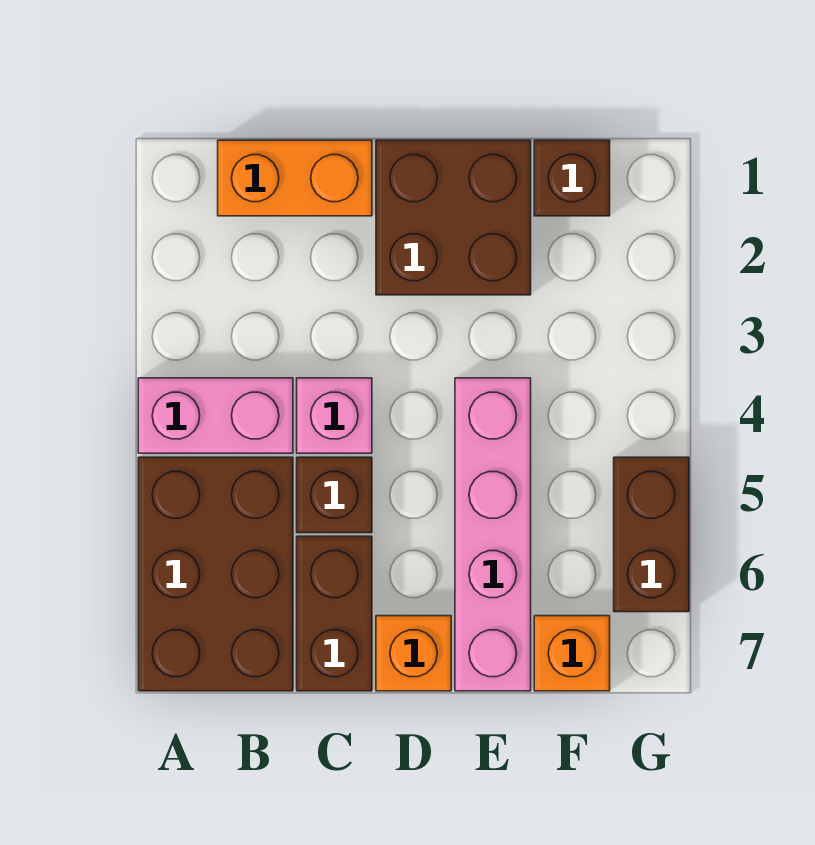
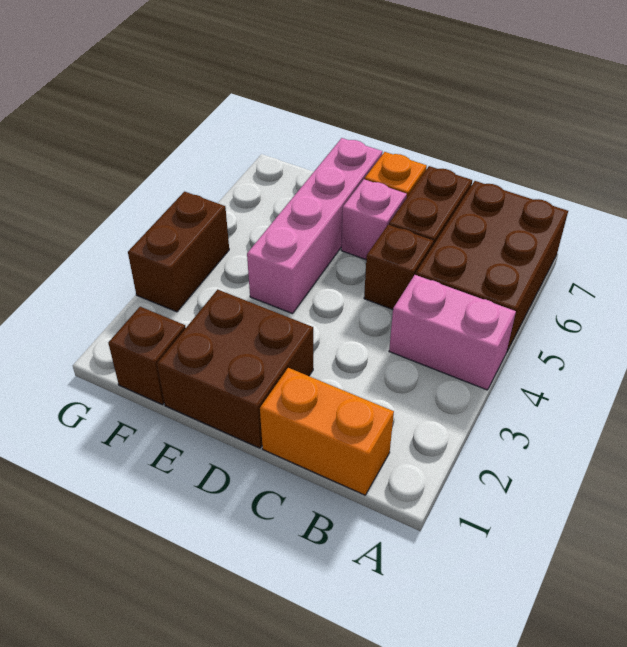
pink 1x1 brick [297,378,372,453] -> pink 1x1 brick moved to [341,179,407,260]
orange 1x1 brick [534,616,610,691] -> none
brown 1x2 brick [614,457,689,612] -> brown 1x2 brick moved to [128,192,229,312]

